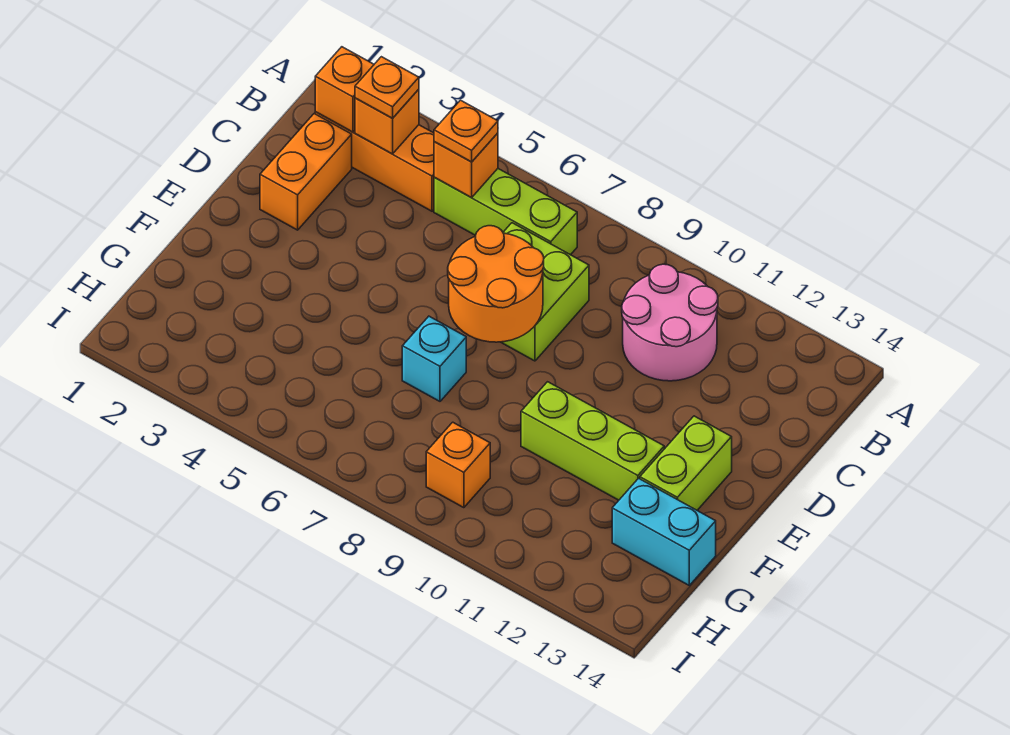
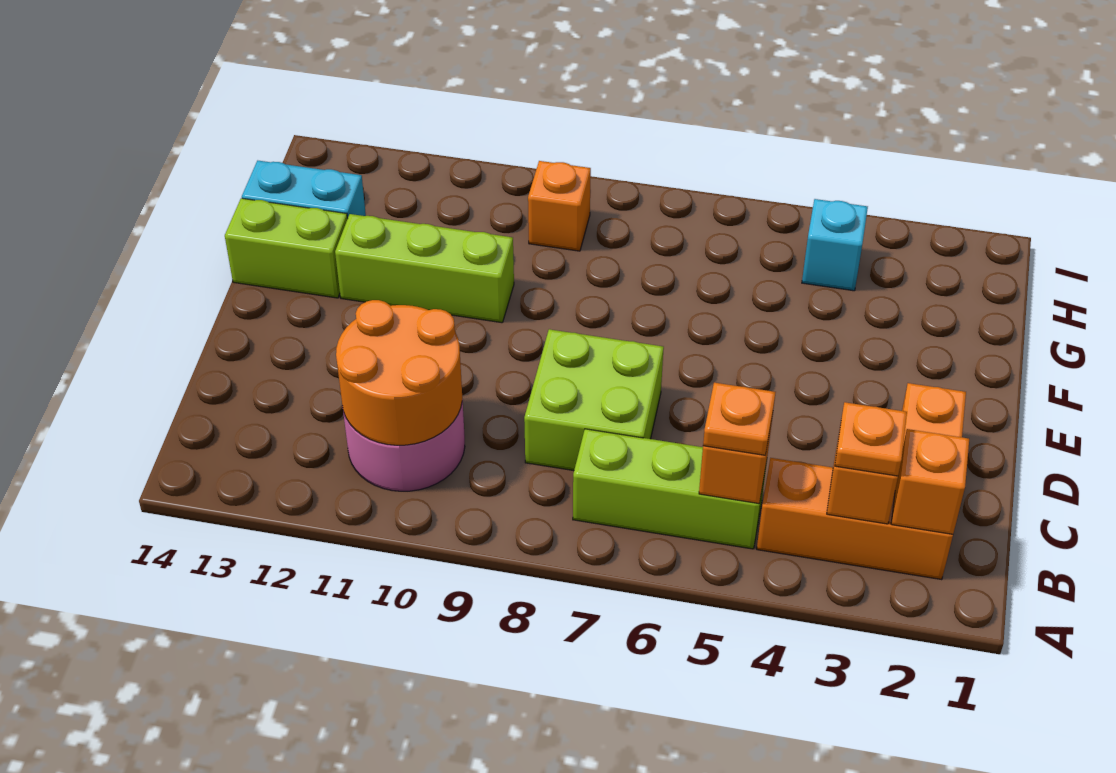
orange 2x2 round brick [448,226,544,342] -> orange 2x2 round brick moved to [336,300,462,445]
lime 1x2 brick [640,416,732,510] -> lime 1x2 brick turned to [225,198,348,298]
cyan 1x1 brick [402,316,466,401] -> cyan 1x1 brick moved to [802,199,868,291]

